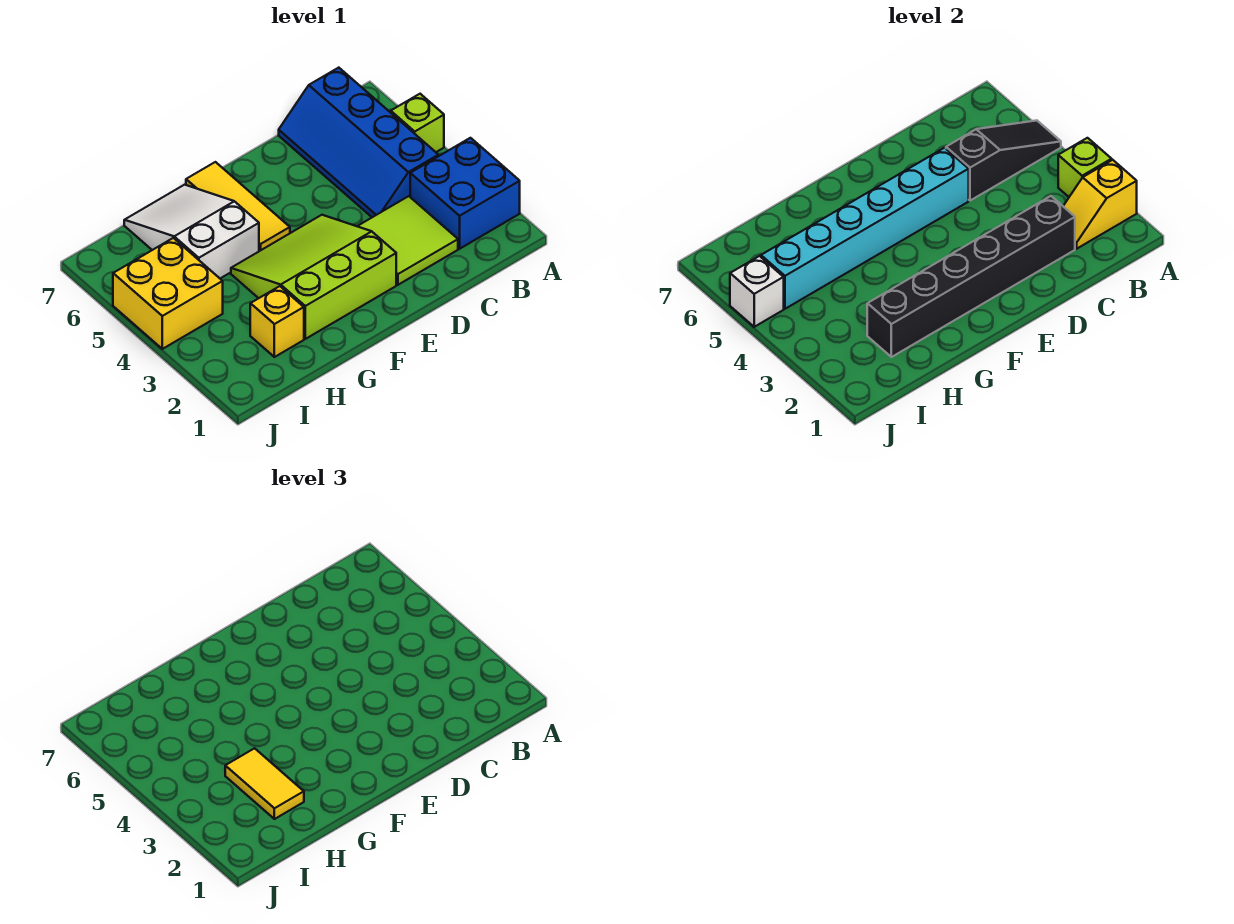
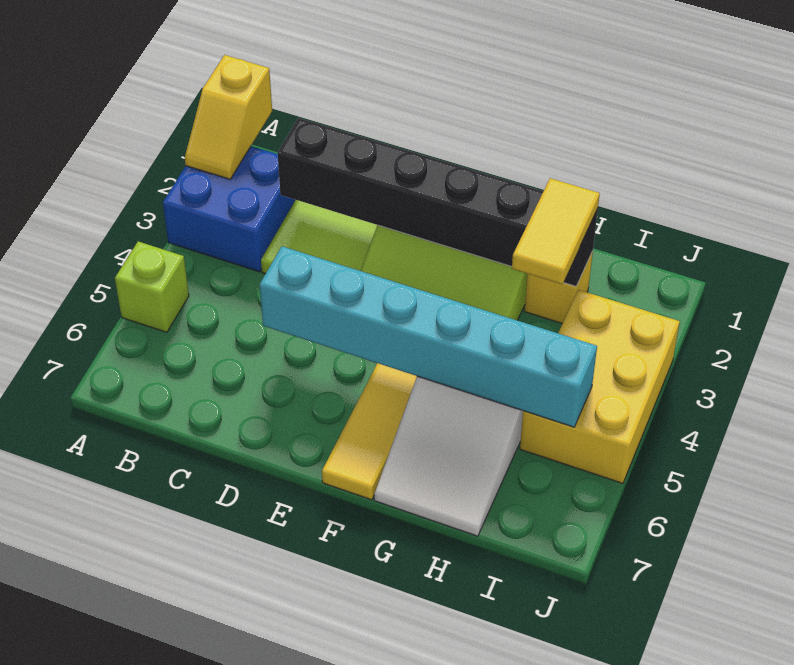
yellow 1x2 slope [1063,160,1137,249] -> yellow 1x2 slope turned to [185,55,272,179]
lime 1x1 brick [1058,138,1112,197] -> none
black 1x3 slope [946,121,1061,201] -> none
blue 2x4 slope [279,68,438,217] -> none
yellow 2x2 brick [113,238,223,349] -> yellow 2x3 brick [520,290,680,483]
white 1x1 brick [730,256,784,327] -> none

